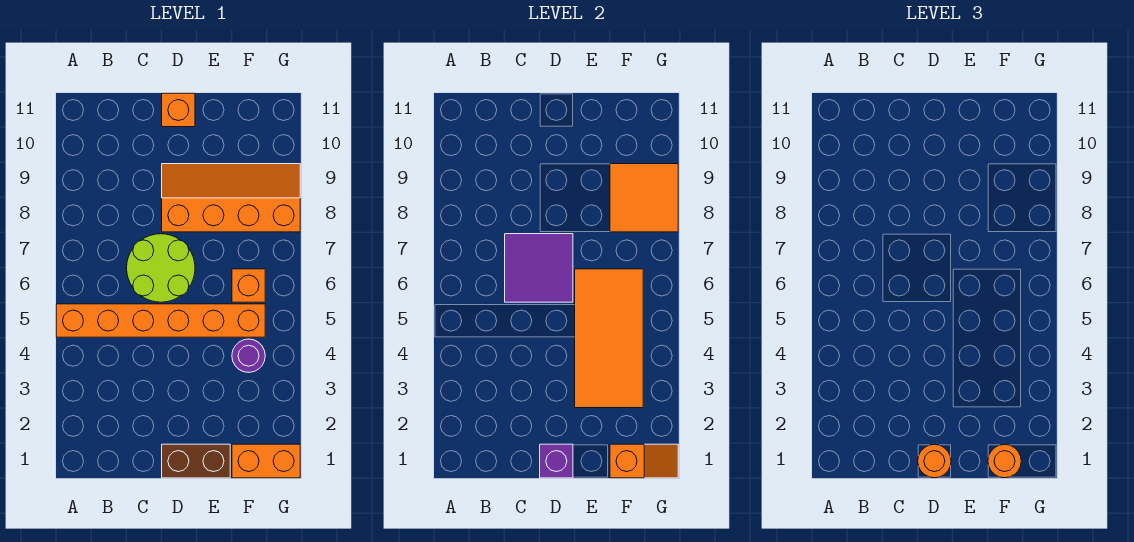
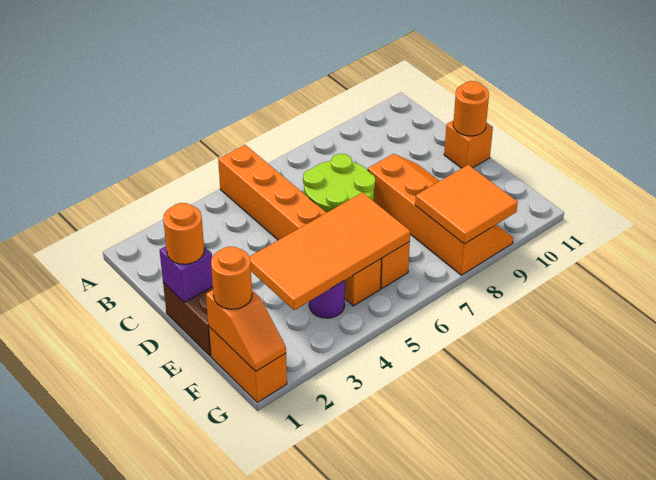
purple 2x2 tile [505,234,573,302] -> none
none -> orange 1x1 round brick [453,81,489,136]

